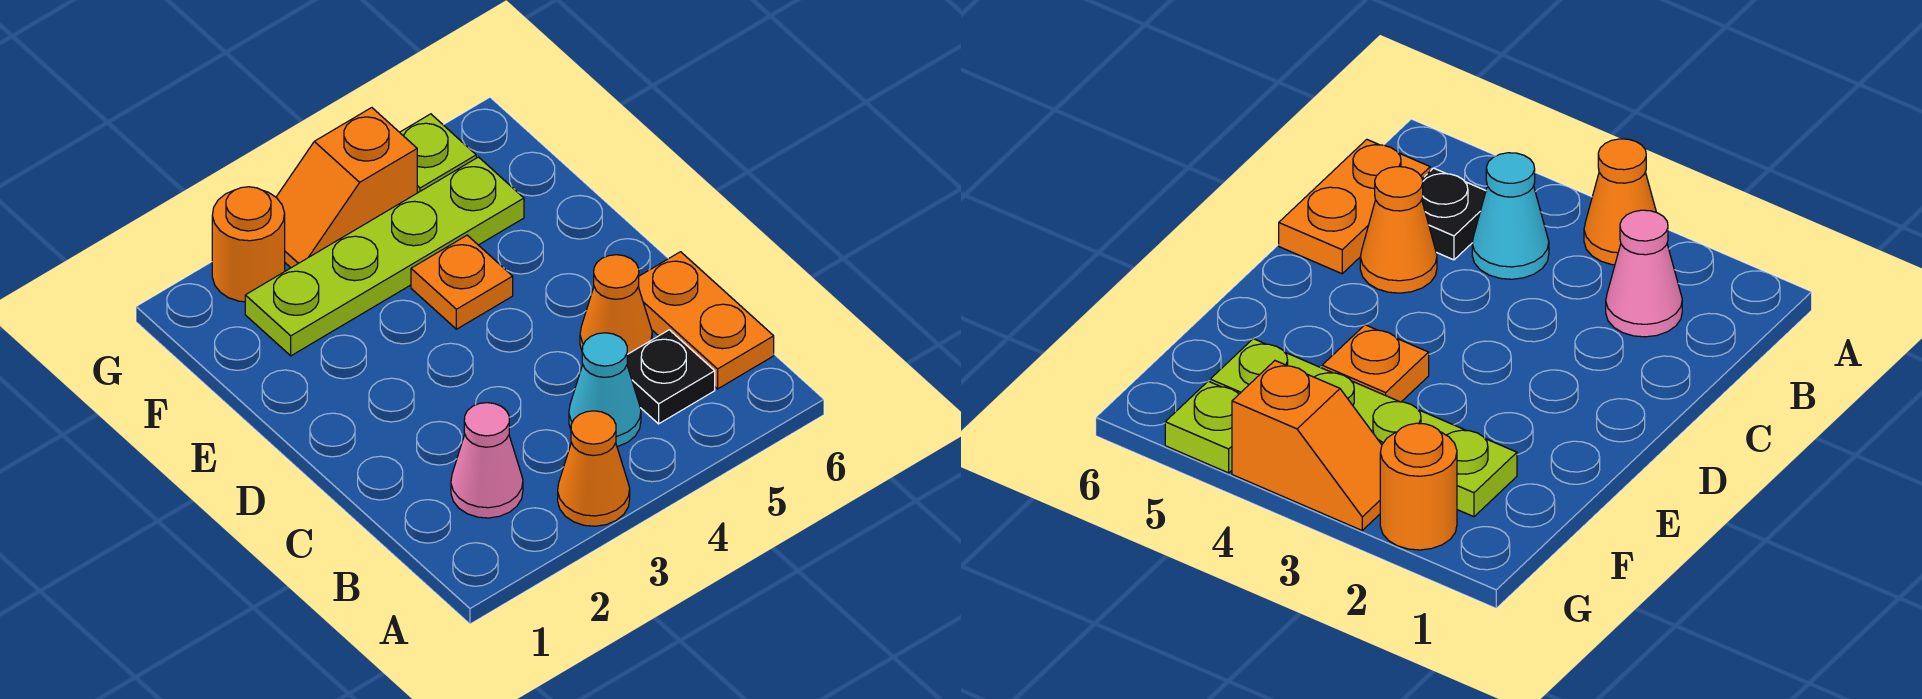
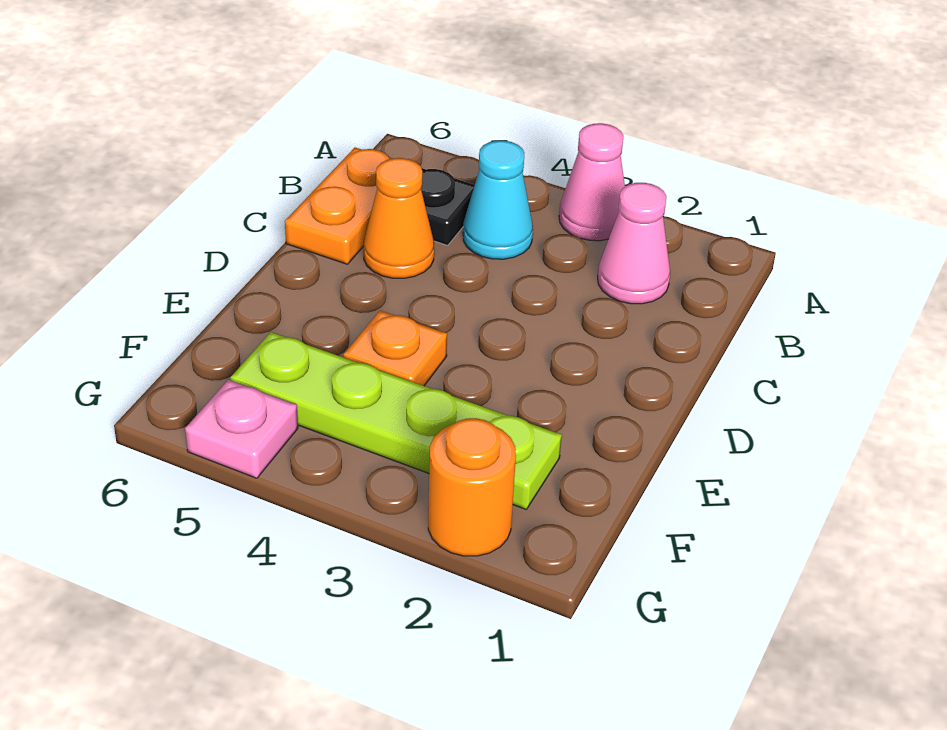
orange 1x1 cone [558,411,630,526] -> pink 1x1 cone [559,123,625,241]
orange 1x2 slope [276,108,417,268] -> none
lime 1x1 plate [400,114,476,193] -> pink 1x1 plate [185,380,298,478]

